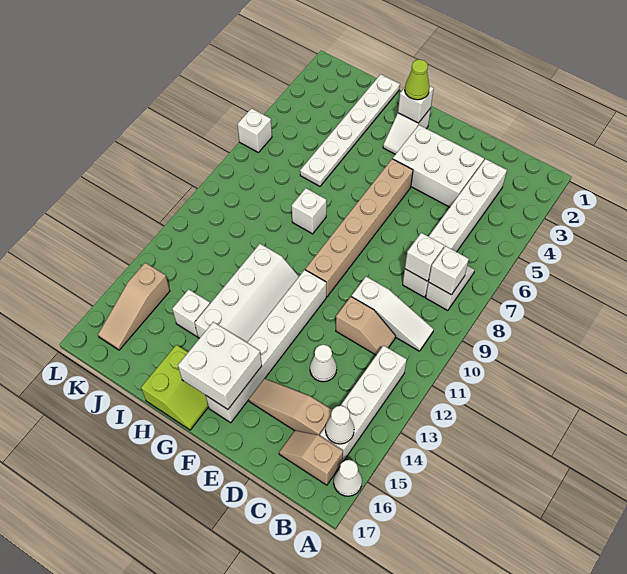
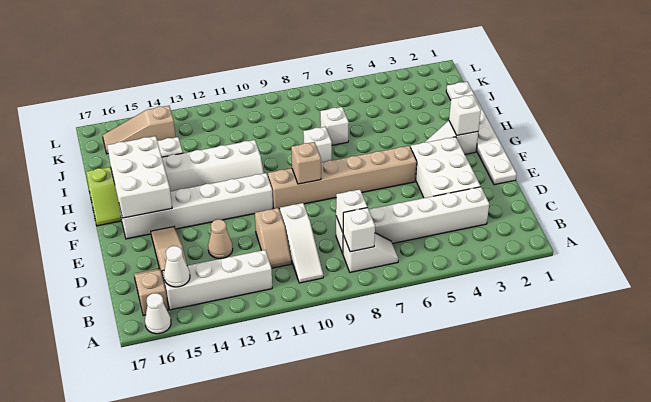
white 1x1 cone [310,345,337,382] -> tan 1x1 cone [208,219,233,259]
none -> tan 1x1 brick [291,142,321,184]
white 2x2 brick [178,322,262,409] -> white 2x3 brick [107,136,172,218]
lime 1x1 cone [405,60,430,100] -> none
white 1x6 plate [300,74,400,186] -> white 1x6 plate turned to [446,82,517,185]
white 1x1 brick [237,108,272,152] -> white 1x1 brick moved to [320,107,349,145]

